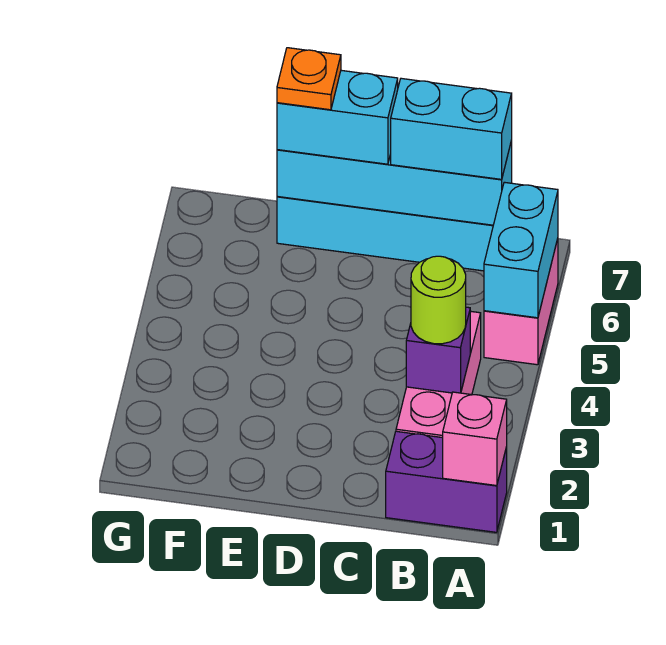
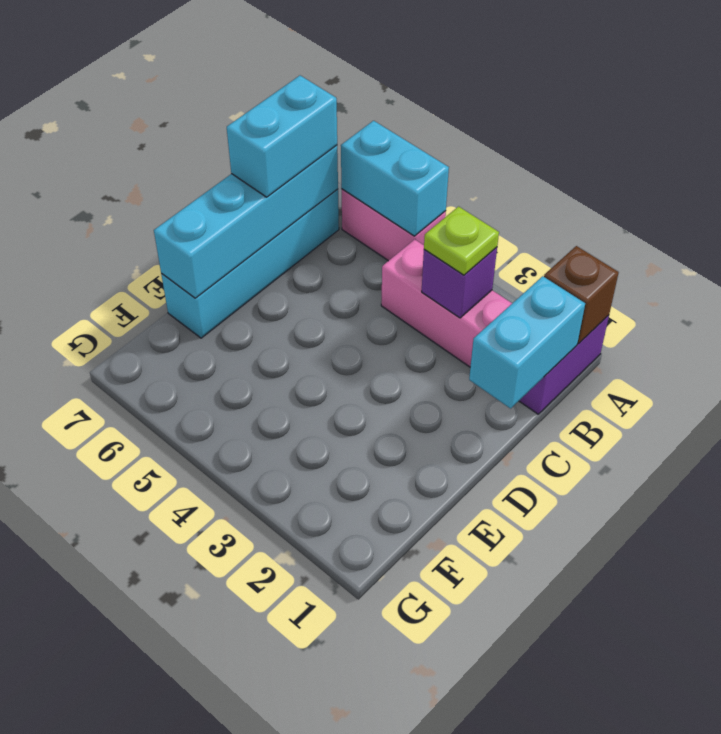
pink 1x1 brick [443,392,507,486] -> brown 1x1 brick [544,246,619,344]
lime 1x1 round brick [411,256,466,344] -> lime 1x1 plate [424,207,499,275]
cyan 1x2 brick [277,70,398,164] -> cyan 1x2 brick moved to [469,276,585,408]
orange 1x1 plate [277,48,341,110] -> none

